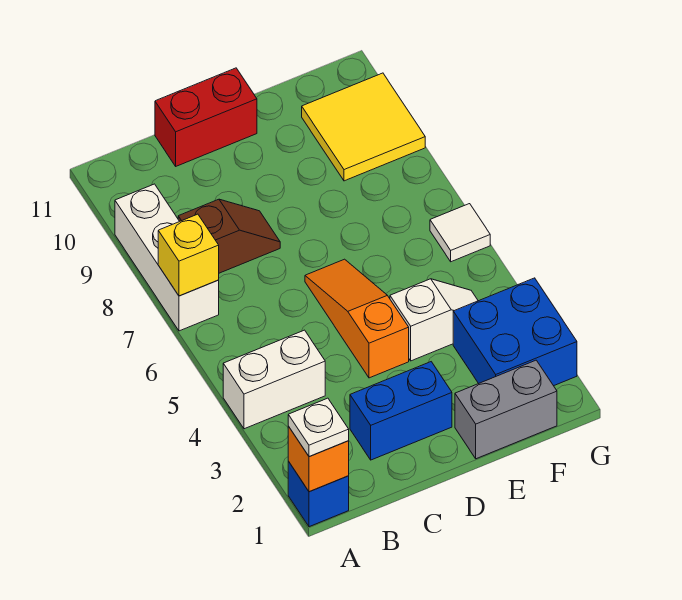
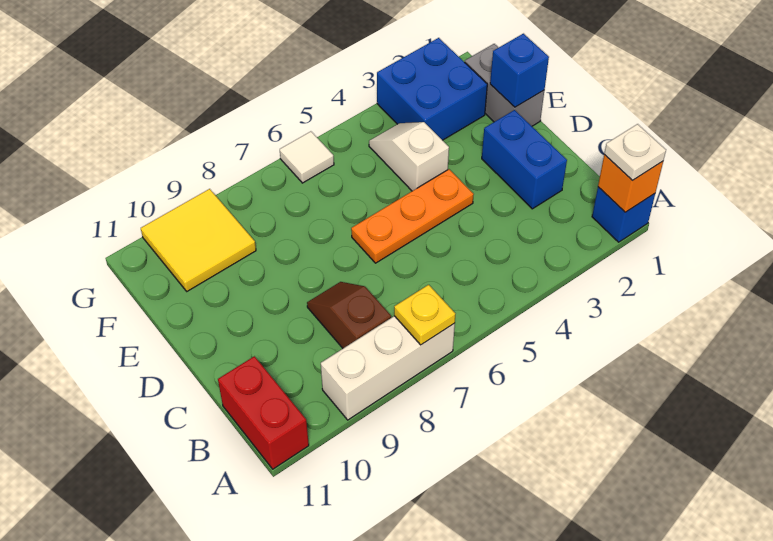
white 1x2 brick [223,330,325,429] -> none
yellow 1x1 brick [158,214,219,296] -> yellow 1x1 plate [394,285,455,345]
red 1x2 brick [155,68,257,166] -> red 1x2 brick moved to [218,356,309,469]
orange 1x3 slope [305,259,409,378] -> orange 1x3 plate [351,169,474,263]
none -> blue 1x1 brick [490,34,549,107]

